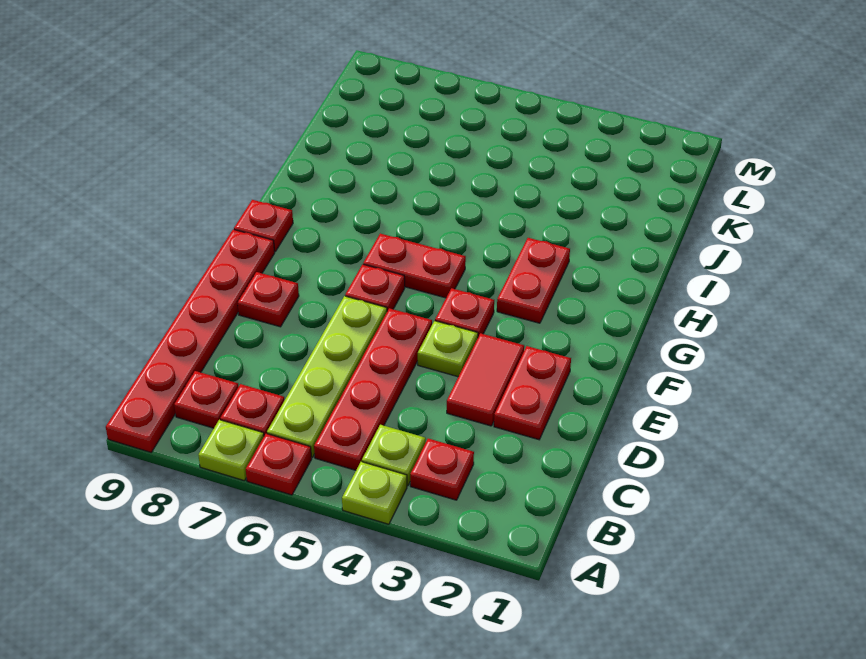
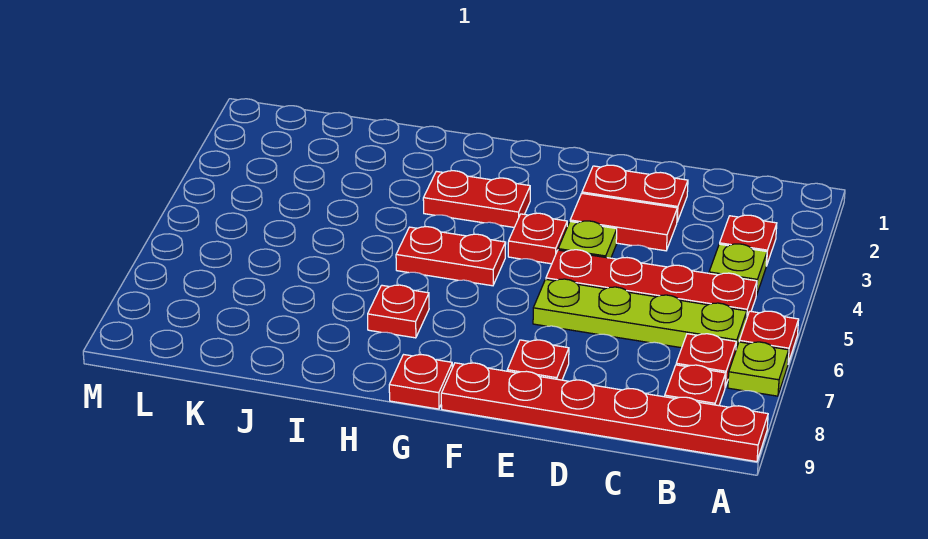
lime 1x1 plate [342,462,407,524] -> none
red 1x1 plate [345,264,405,311] -> red 1x1 plate moved to [368,285,429,338]
red 1x2 plate [363,234,466,298] -> red 1x2 plate turned to [396,227,506,286]

